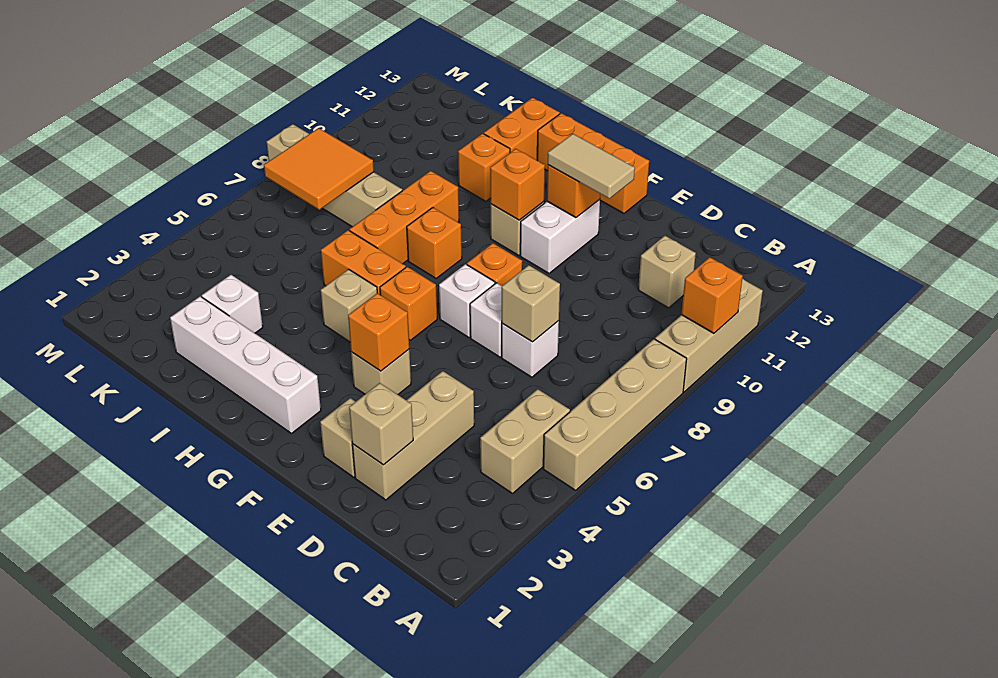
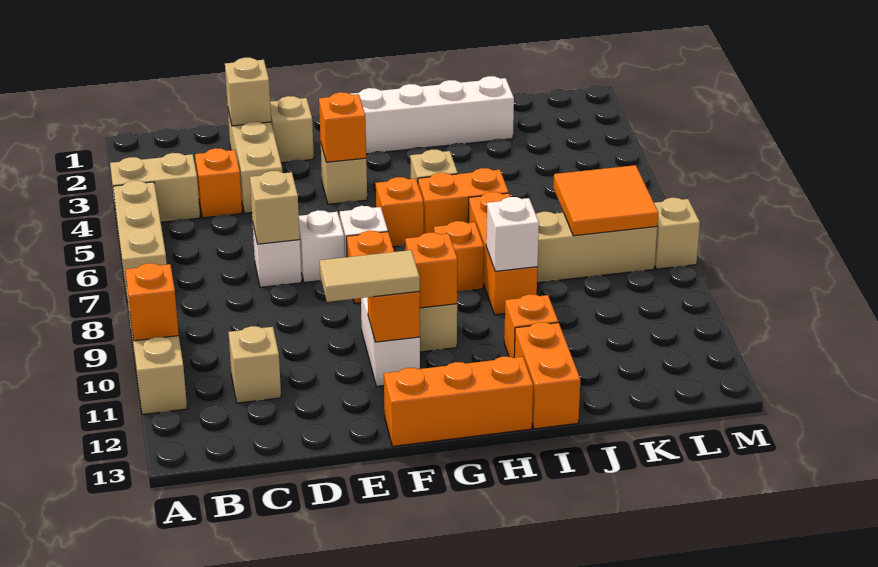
tan 1x4 brick [543,339,687,490] -> tan 1x3 brick [113,181,167,302]
tan 1x2 brick [480,389,570,494] -> tan 1x2 brick turned to [110,153,200,222]
none -> orange 1x1 brick [195,148,242,218]
white 1x1 brick [202,275,263,333] -> white 1x1 brick moved to [486,197,539,271]

